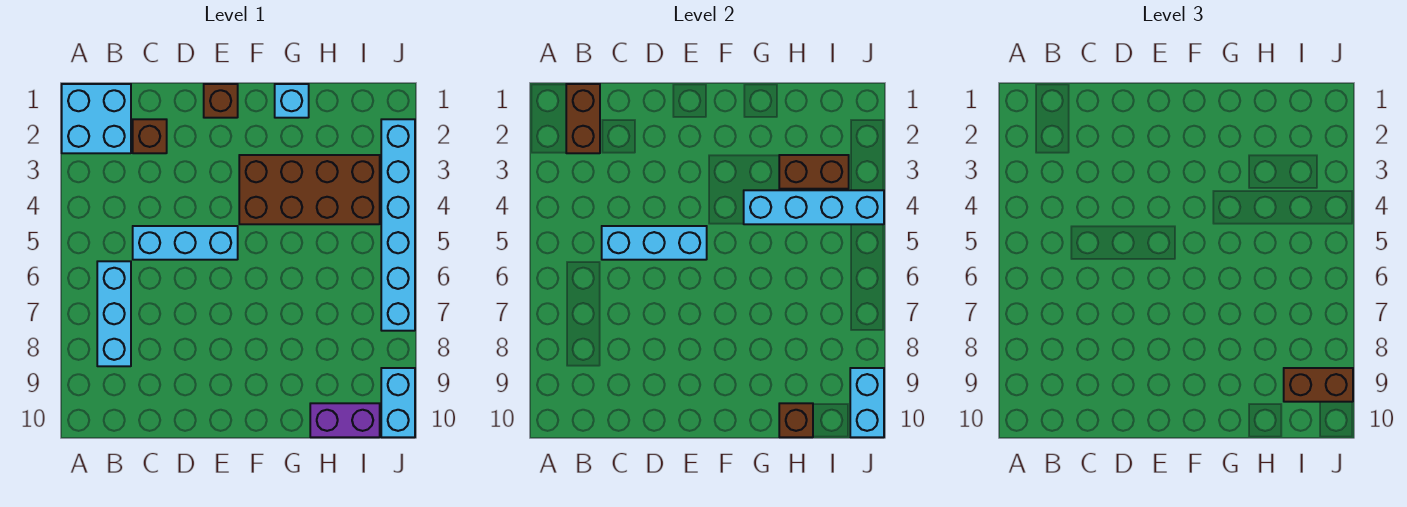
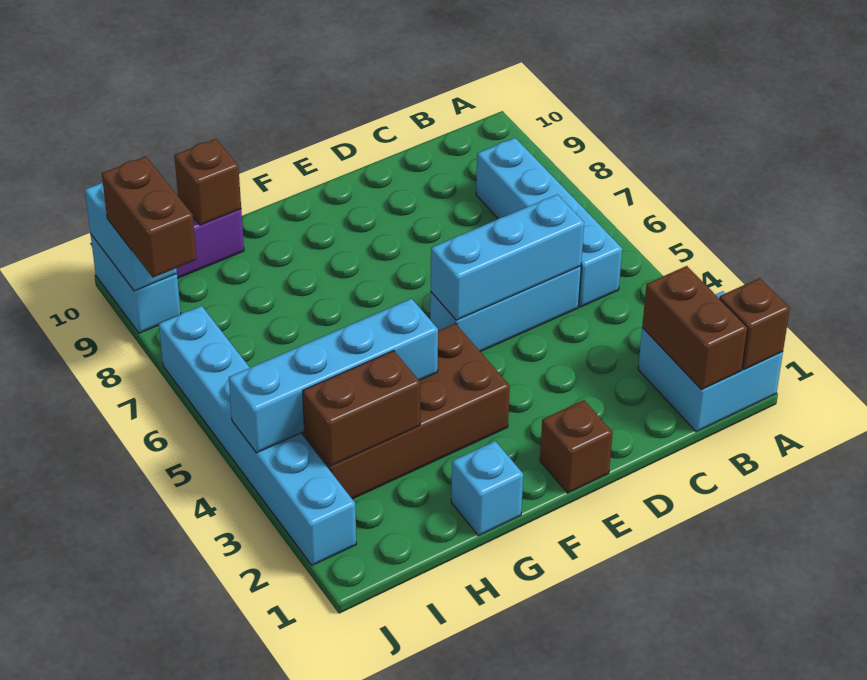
cyan 1x3 brick [97,261,131,366] -> cyan 1x4 brick [476,138,622,307]
brown 1x1 brick [133,119,167,153] -> brown 1x1 brick moved to [719,278,790,370]
brown 1x2 brick [1284,368,1353,402] -> brown 1x2 brick turned to [102,156,197,277]

